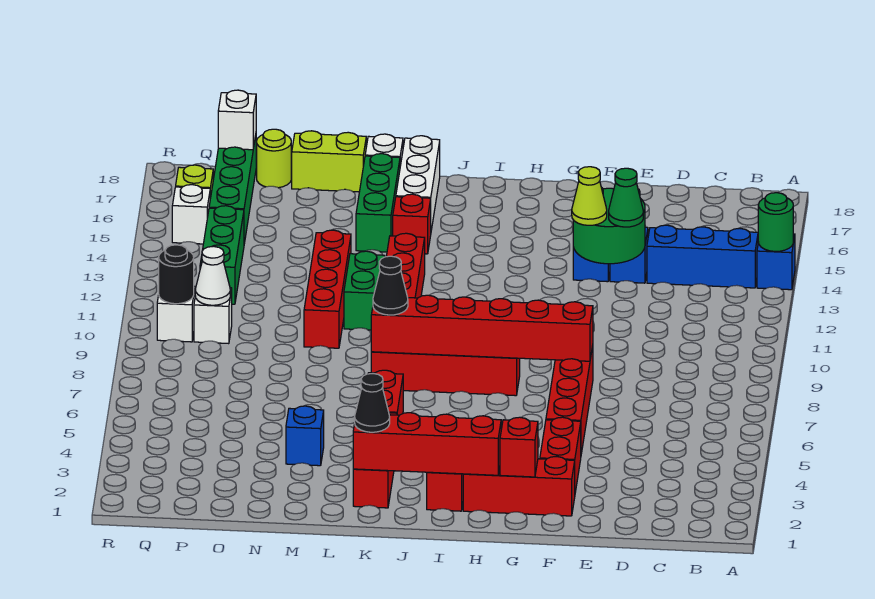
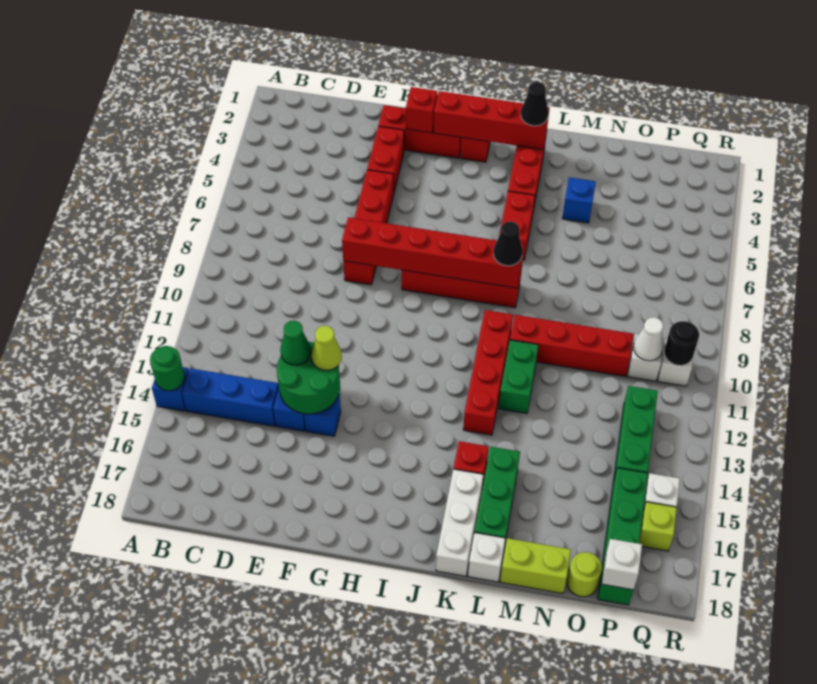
red 1x4 brick [304,230,351,348] -> red 1x4 brick turned to [510,315,634,377]

